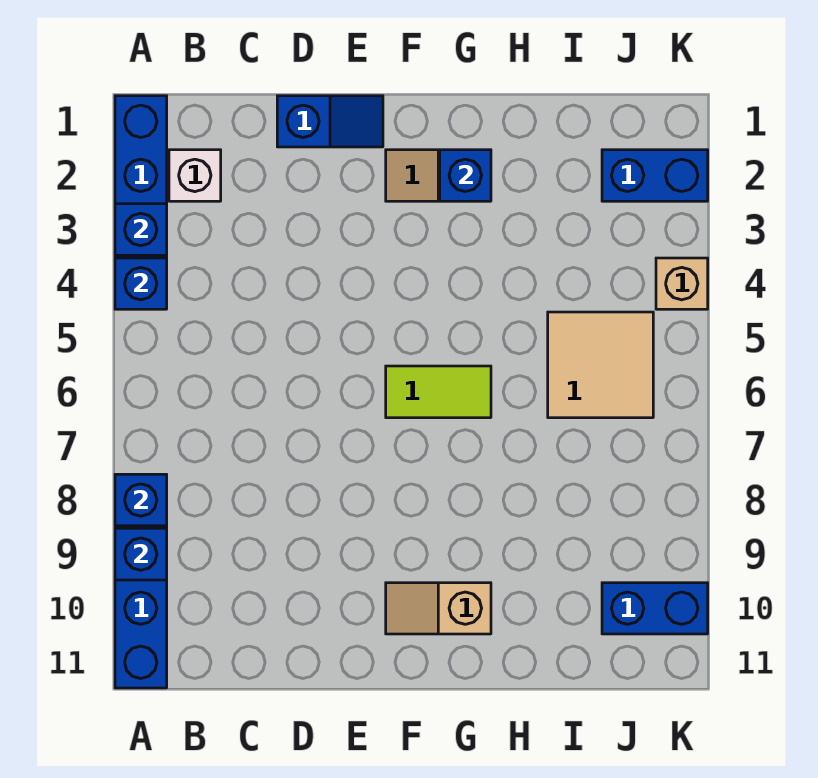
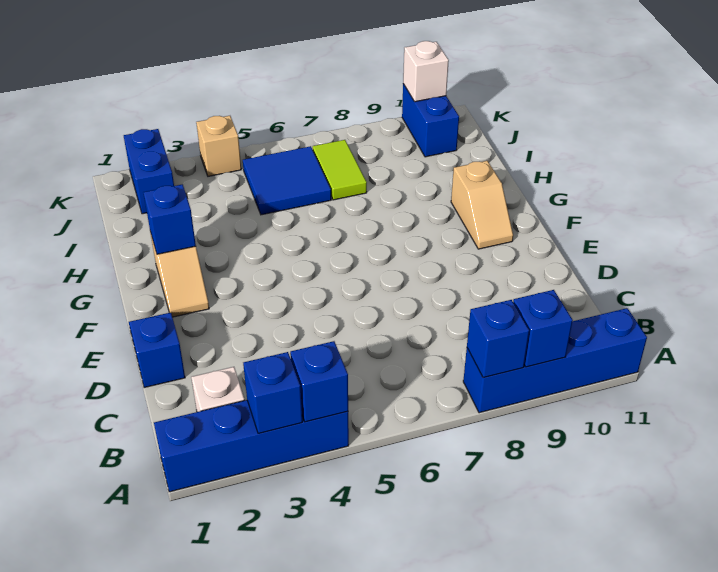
lime 1x2 tile [386,366,491,418] -> lime 1x2 tile moved to [313,140,367,200]
tan 2x2 tile [548,312,653,418] -> blue 2x2 tile [243,146,331,215]
none -> white 1x1 brick [403,41,449,102]

